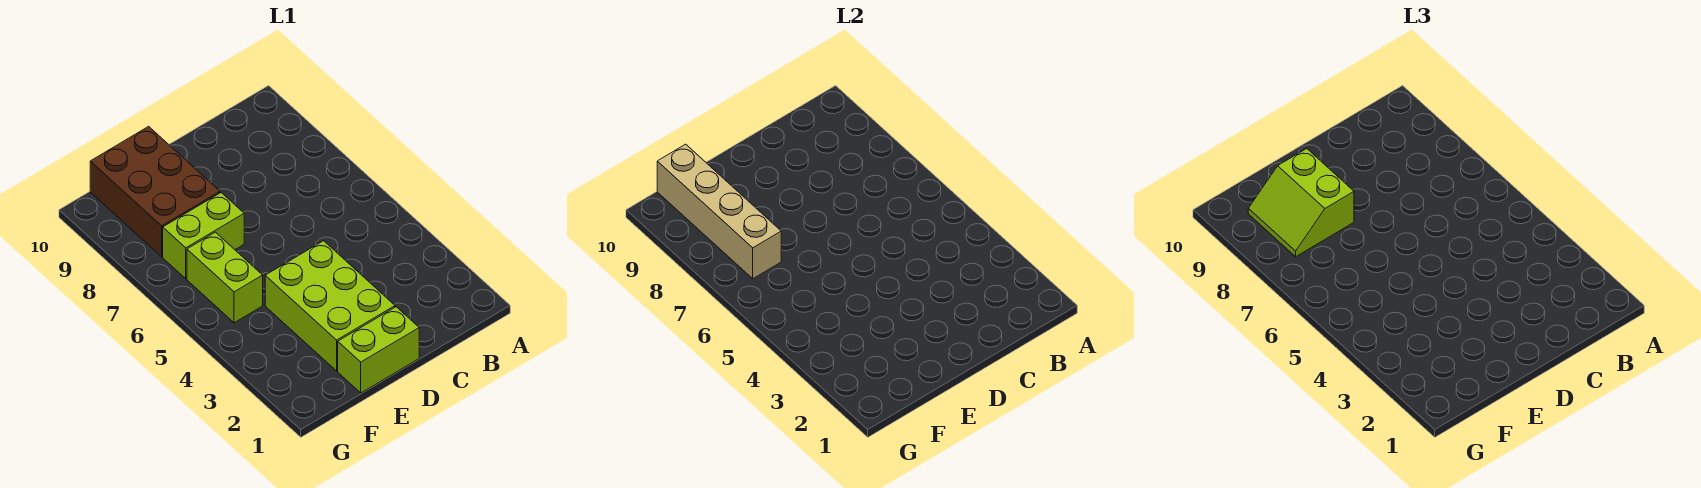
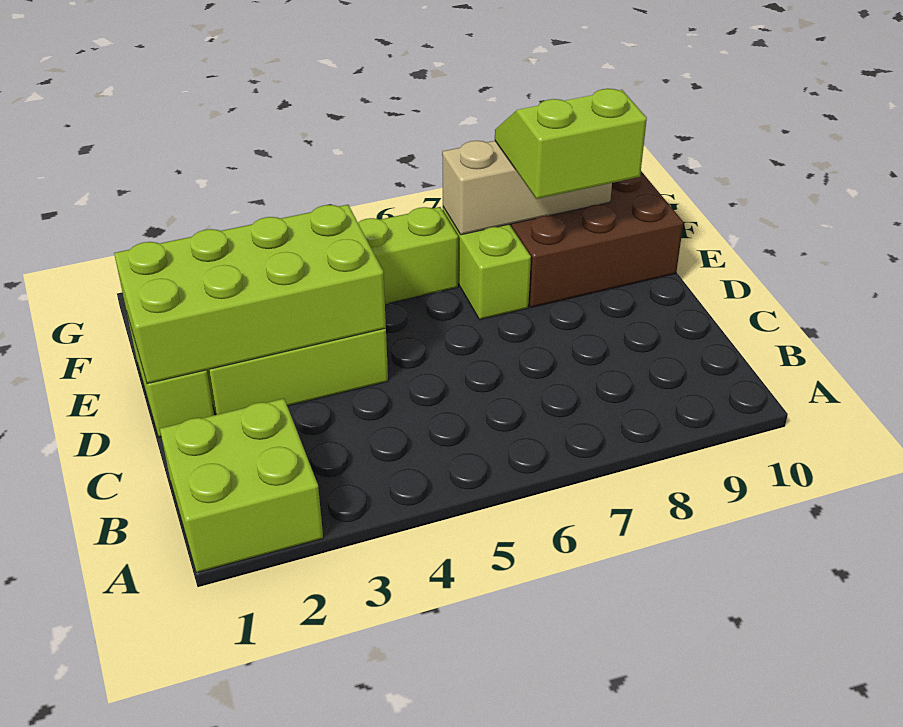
none -> lime 2x2 brick [160,399,323,573]
none -> lime 2x4 brick [114,205,386,384]
tan 1x4 brick [657,144,781,279] -> tan 1x3 brick [442,141,612,235]

